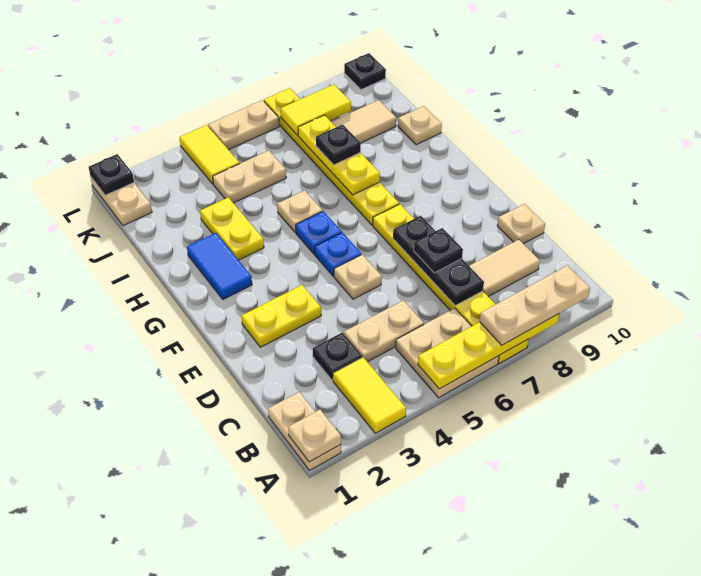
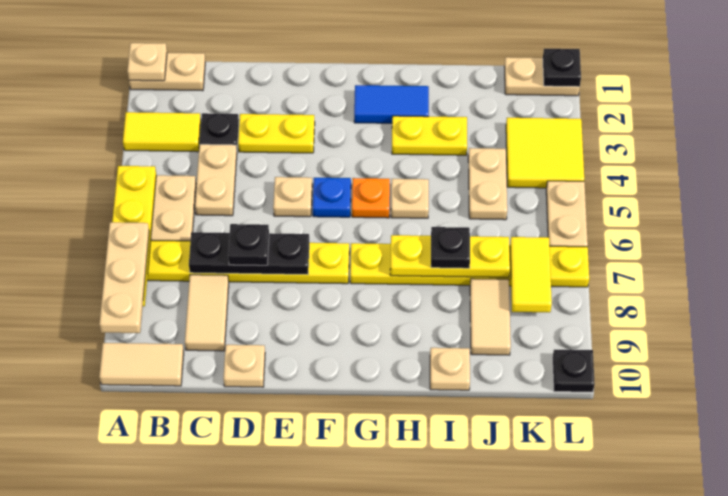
none -> tan 1x2 tile [99,343,184,386]
yellow 1x2 plate [241,285,321,347] -> yellow 1x2 plate turned to [238,114,315,153]
blue 1x1 plate [296,211,342,254] -> orange 1x1 plate [352,178,390,218]
yellow 1x2 tile [179,125,240,184] -> yellow 2x2 tile [506,118,584,188]

